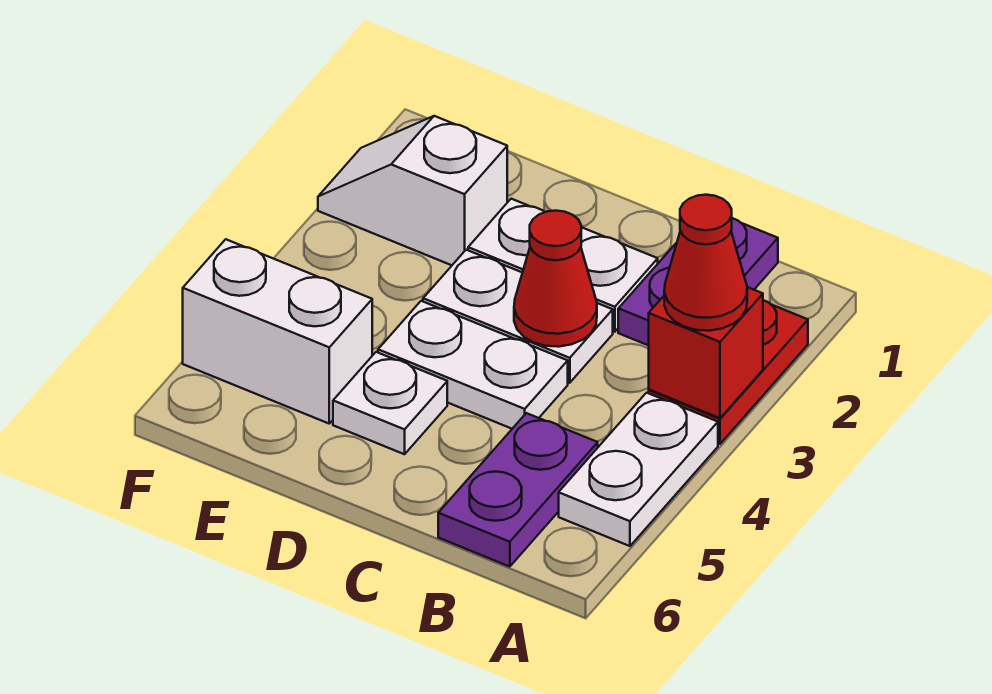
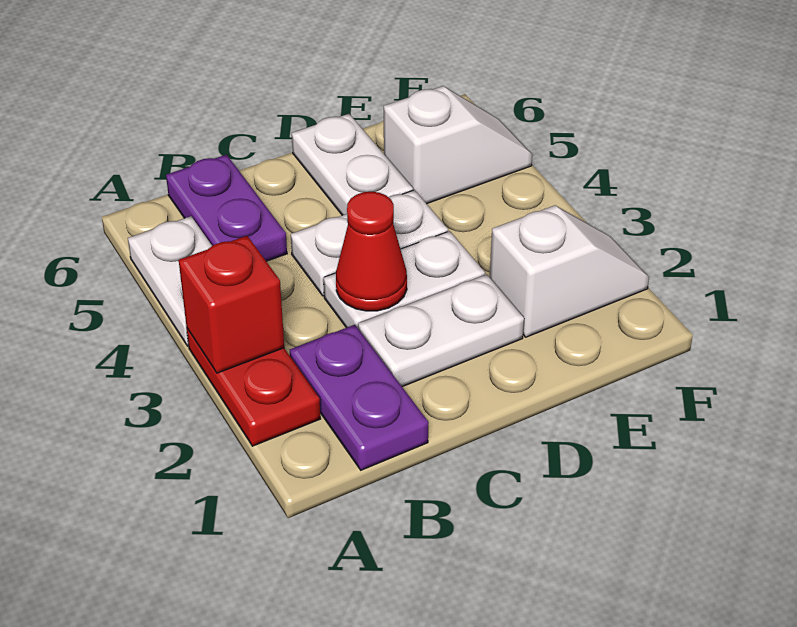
red 1x1 cone [664,195,747,331] -> none
white 1x1 plate [333,352,447,454] -> white 1x2 plate [292,114,413,215]
white 1x2 brick [183,239,372,423] -> white 1x2 slope [384,86,532,204]

